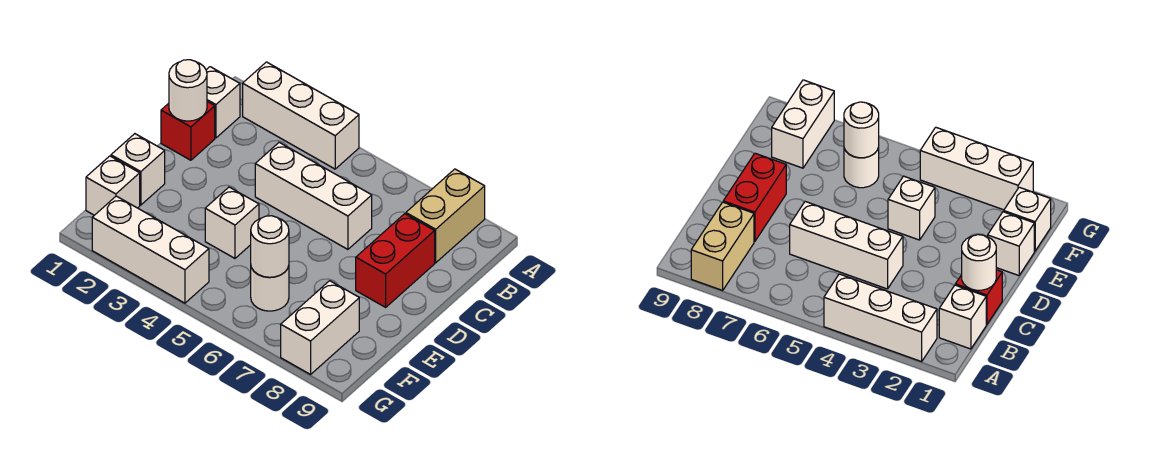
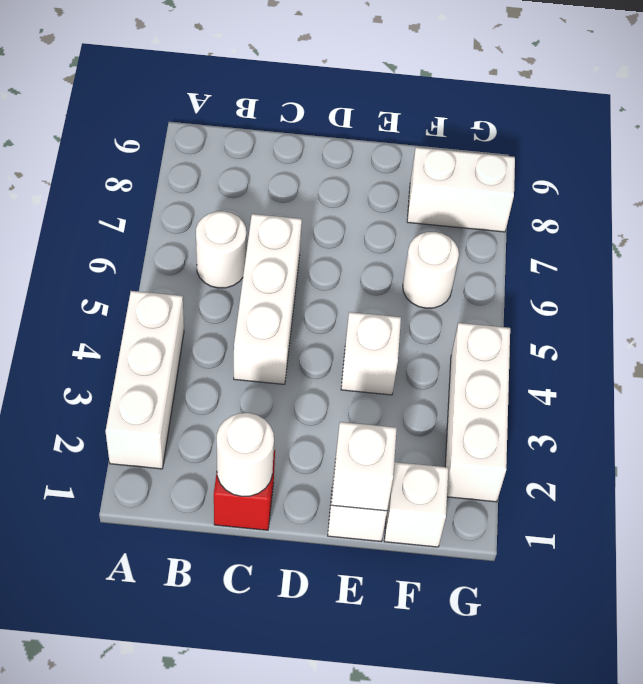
tan 1x2 brick [406,169,485,263] -> none
white 1x1 brick [206,67,240,138] -> white 1x1 brick moved to [331,422,397,511]
red 1x2 brick [356,214,435,307] -> none
white 1x1 round brick [251,216,289,277] -> white 1x1 round brick moved to [196,211,246,288]

